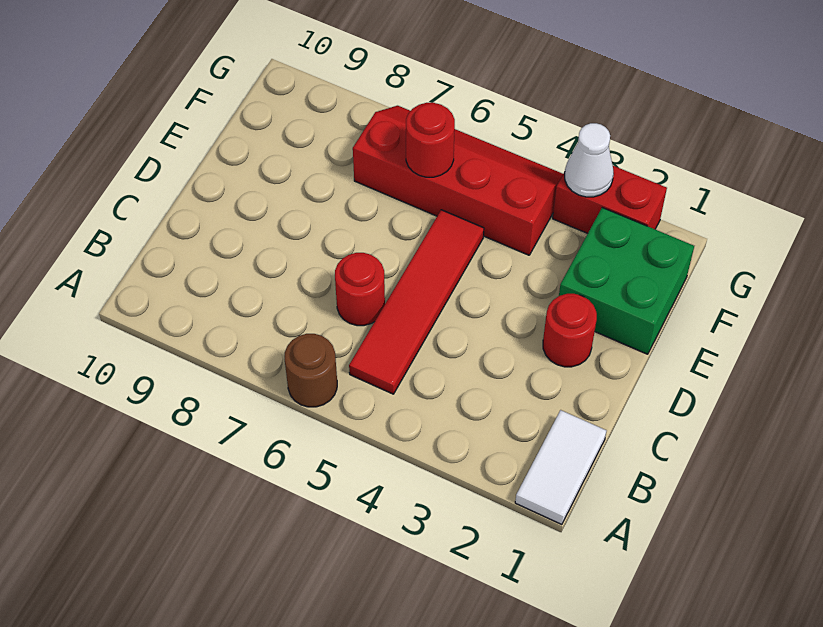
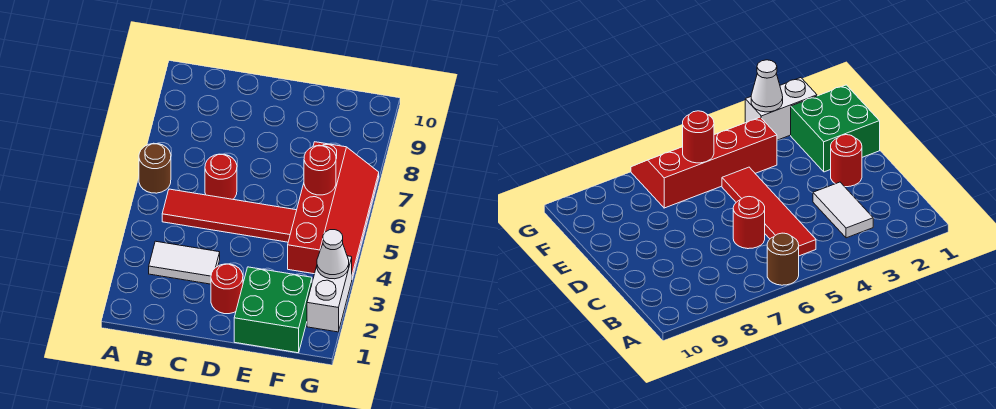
white 1x2 tile [515,410,606,525] -> white 1x2 tile moved to [149,241,220,284]
red 1x2 brick [553,166,667,233] -> white 1x2 brick [307,256,352,332]

